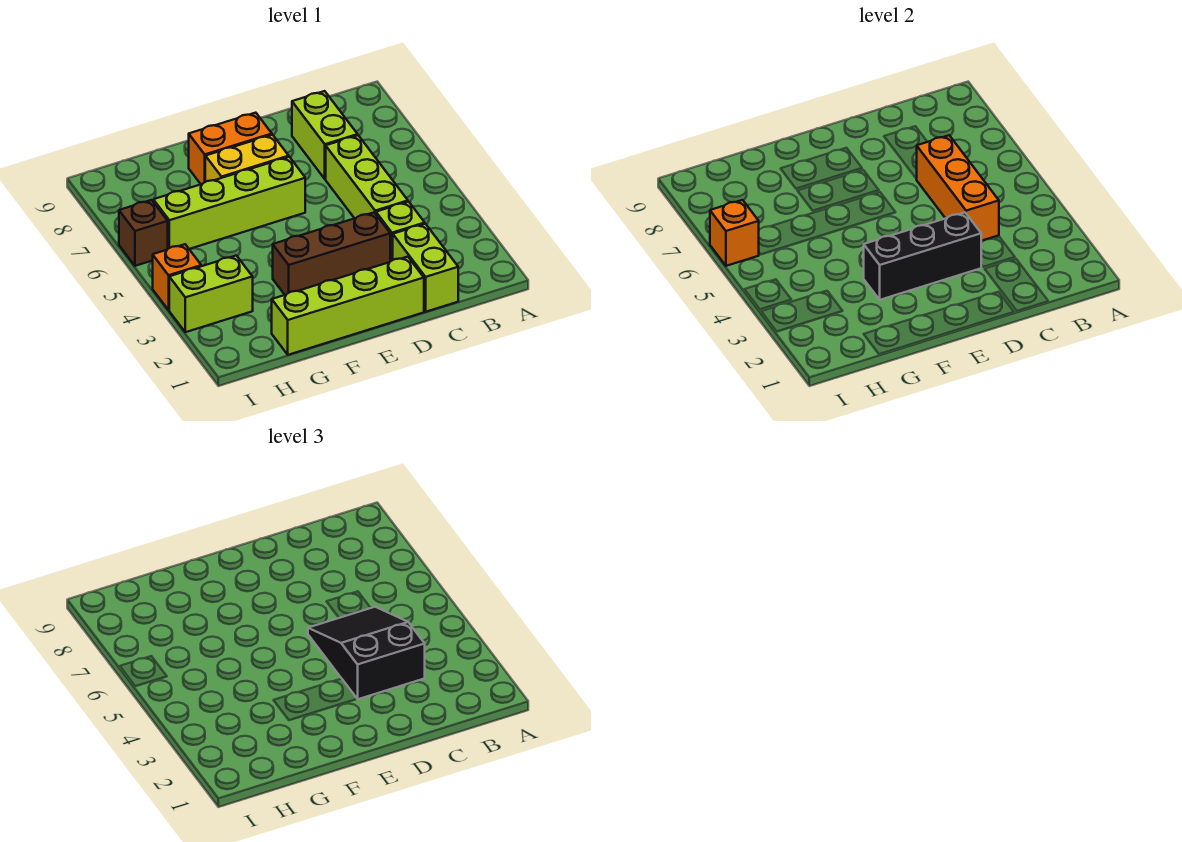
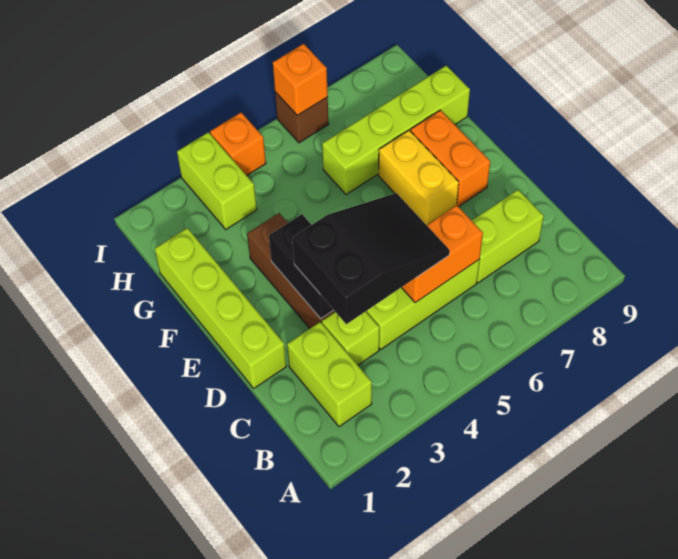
lime 1x2 brick [393,224,458,312] -> lime 1x2 brick turned to [287,322,372,427]
orange 1x3 brick [916,135,999,241] -> orange 1x2 brick [401,205,483,303]
black 1x3 brick [864,213,981,300] -> black 1x2 brick [269,214,333,319]
lime 1x4 brick [153,157,305,249] -> lime 1x4 brick turned to [322,66,470,195]

